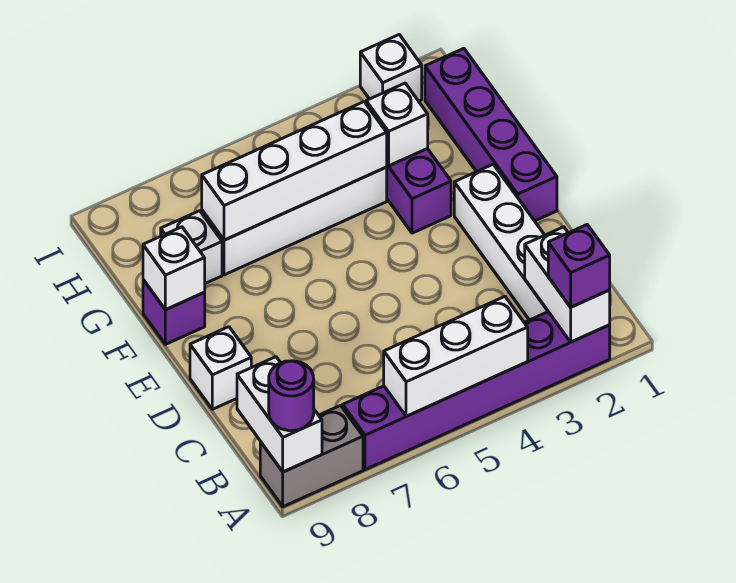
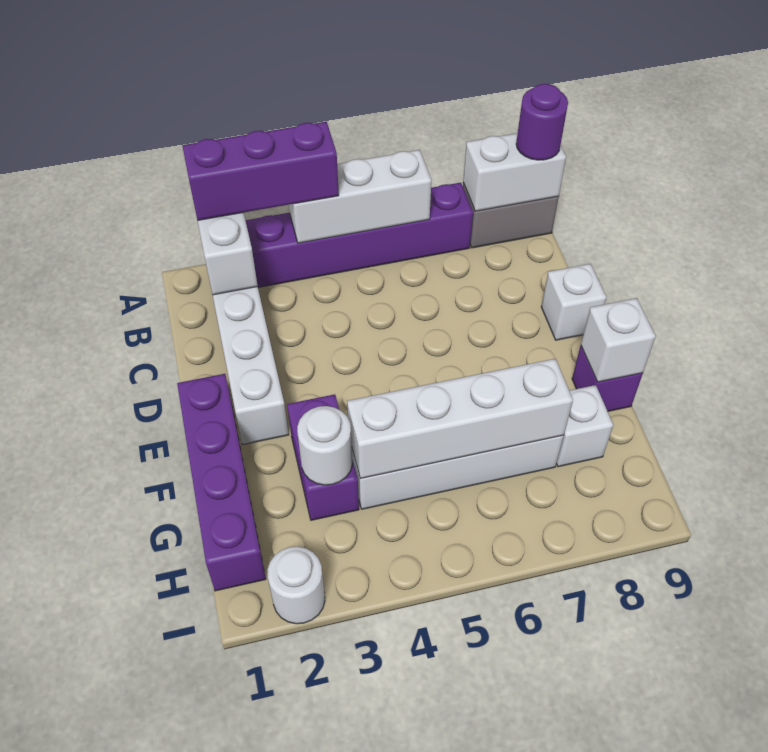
purple 1x1 brick [548,225,610,307] -> purple 1x3 brick [182,122,339,220]
white 1x2 brick [237,357,322,472] -> white 1x2 brick turned to [463,133,566,211]
white 1x1 brick [366,83,428,166] -> white 1x1 round brick [297,406,353,485]
white 1x1 brick [360,35,422,101] -> white 1x1 round brick [267,547,325,624]

